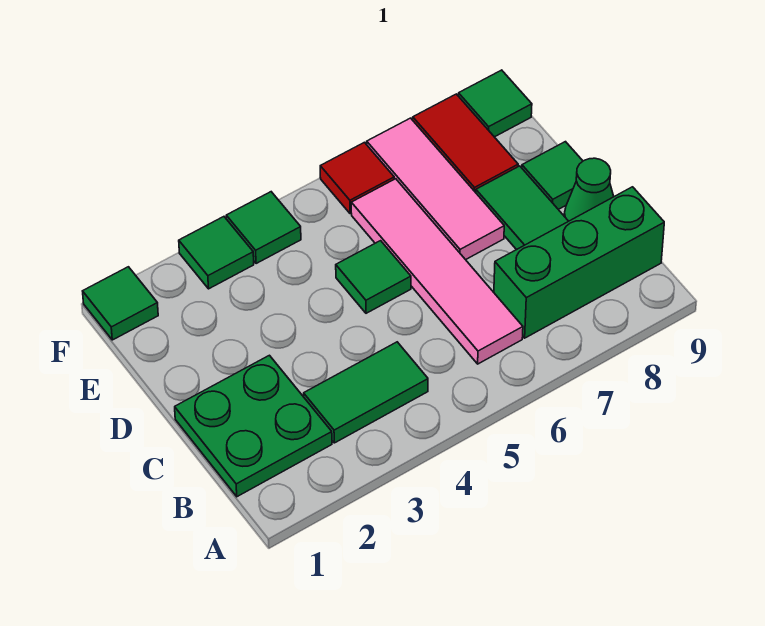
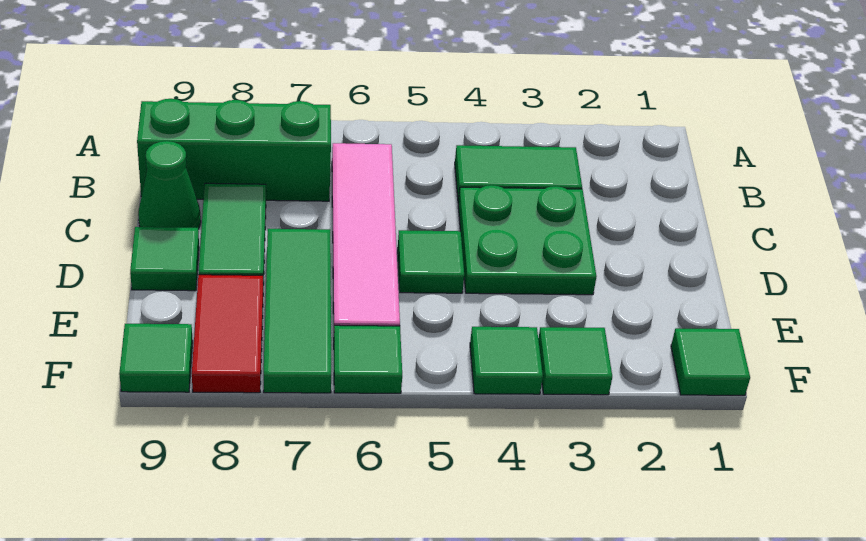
green 2x2 plate [175,355,332,497] -> green 2x2 plate moved to [458,185,596,295]
pink 1x3 tile [367,118,504,260] -> green 1x3 tile [264,229,331,393]
red 1x1 tile [320,142,394,214] -> green 1x1 tile [334,325,402,393]

